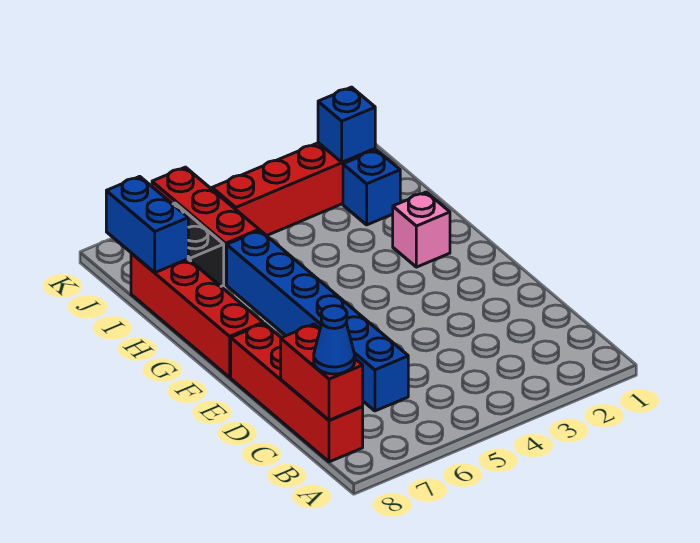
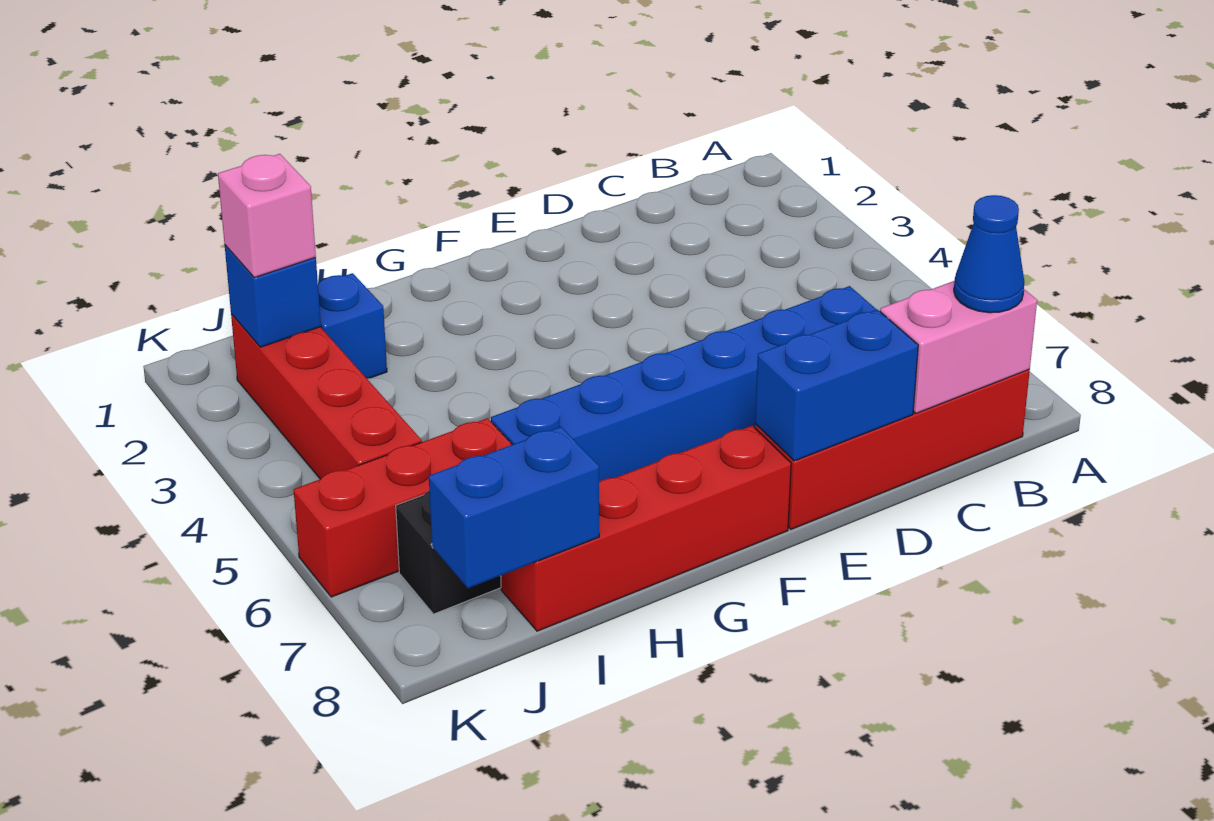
red 1x2 brick [281,324,363,420] -> pink 1x2 brick [880,281,1037,413]
none -> blue 1x2 brick [755,309,918,461]
pink 1x1 brick [393,192,450,267] -> pink 1x1 brick moved to [218,154,316,278]

